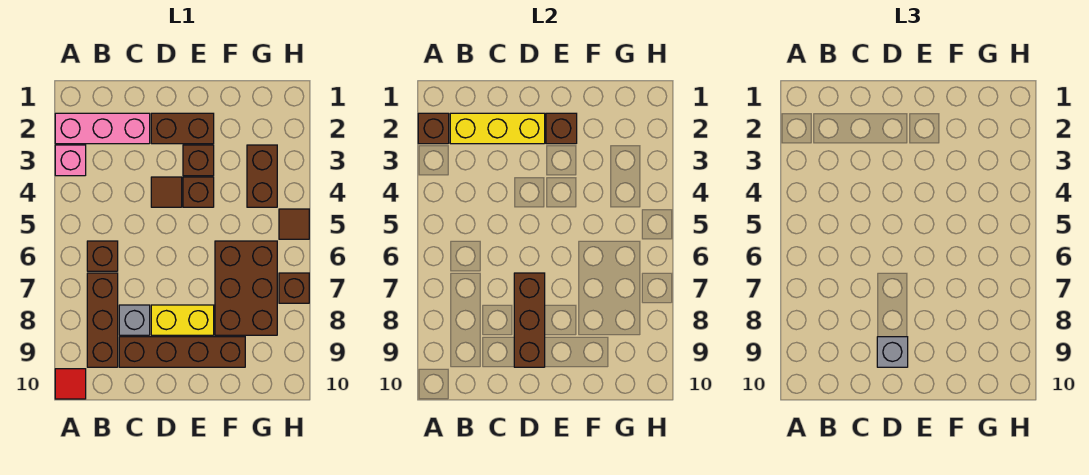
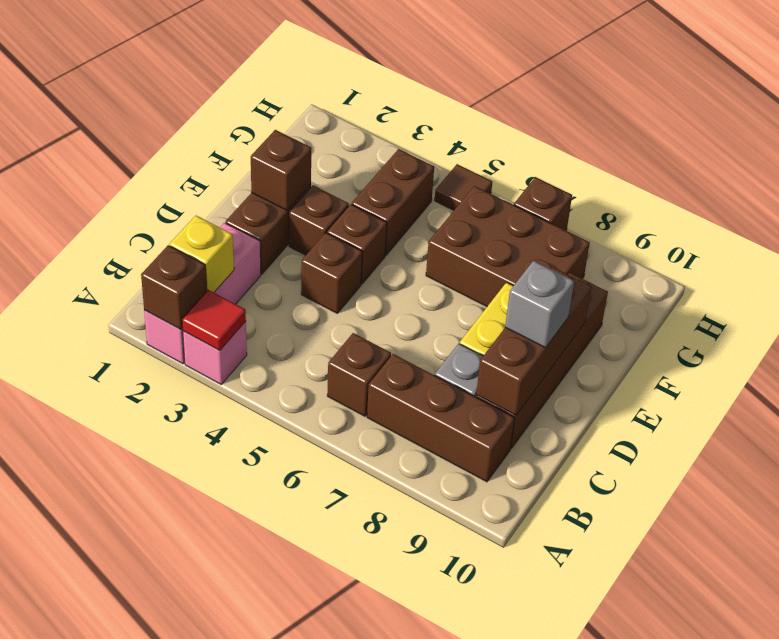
red 1x1 tile [55,369,86,399] -> red 1x1 tile moved to [182,290,246,351]
yellow 1x3 brick [450,113,545,144] -> yellow 1x1 brick [169,216,234,293]
brown 1x1 tile [151,177,182,207] -> brown 1x1 brick [301,233,362,313]
brown 1x3 brick [514,273,545,367] -> brown 1x3 brick turned to [476,267,592,415]
brown 1x2 brick [247,145,277,207] -> brown 1x2 brick turned to [352,149,434,255]

